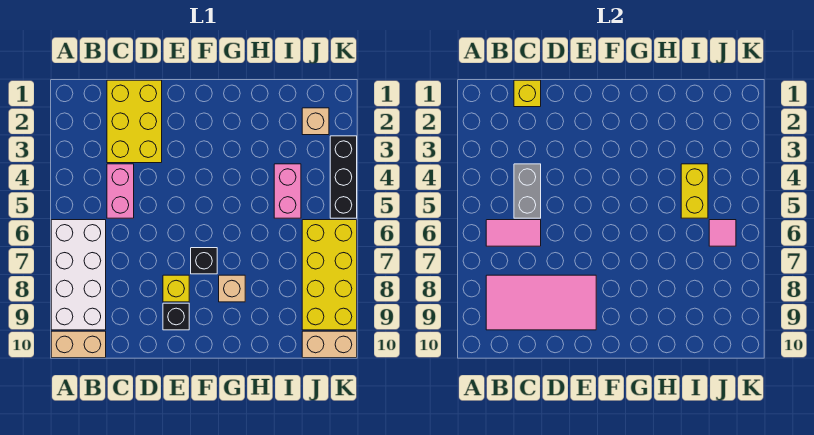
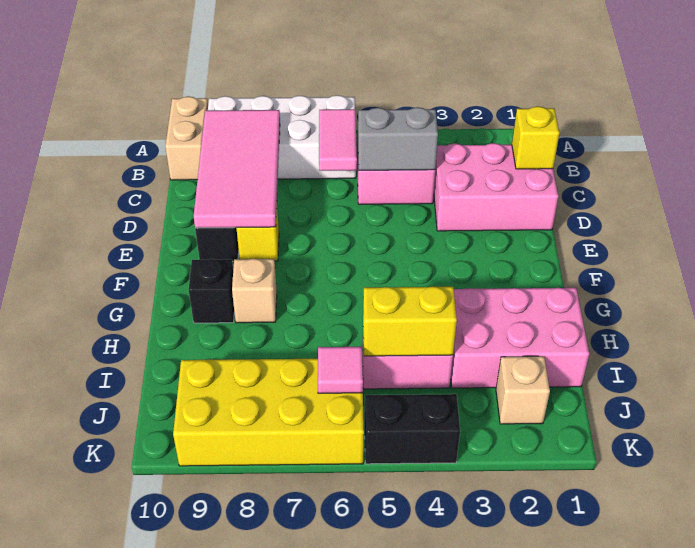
yellow 2x3 brick [107,80,162,163] -> pink 2x3 brick [434,143,558,231]
black 1x1 brick [191,248,217,274] -> black 1x1 brick moved to [189,259,234,323]
none -> pink 2x3 brick [451,288,589,388]
tan 1x2 brick [302,331,357,358] -> none
black 1x3 brick [330,136,357,218] -> black 1x2 brick [365,394,460,464]

